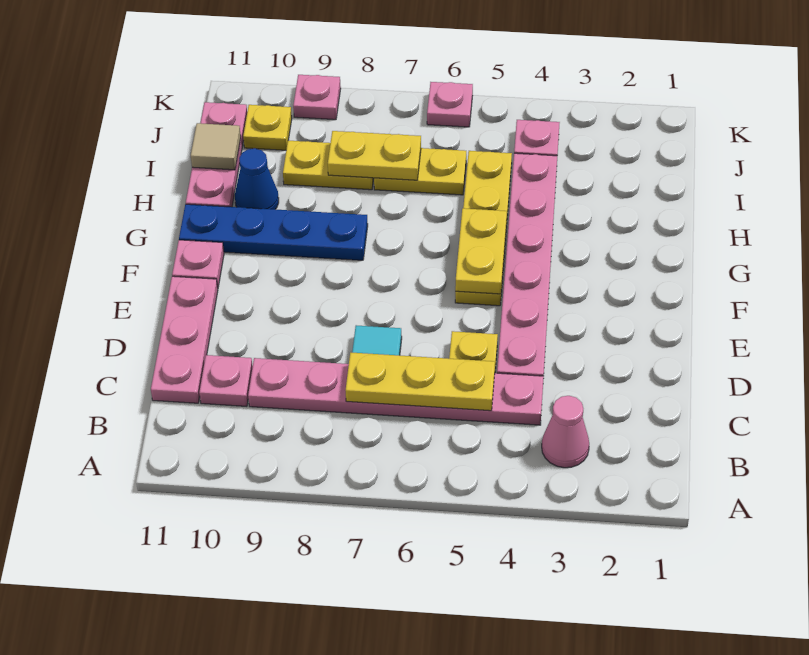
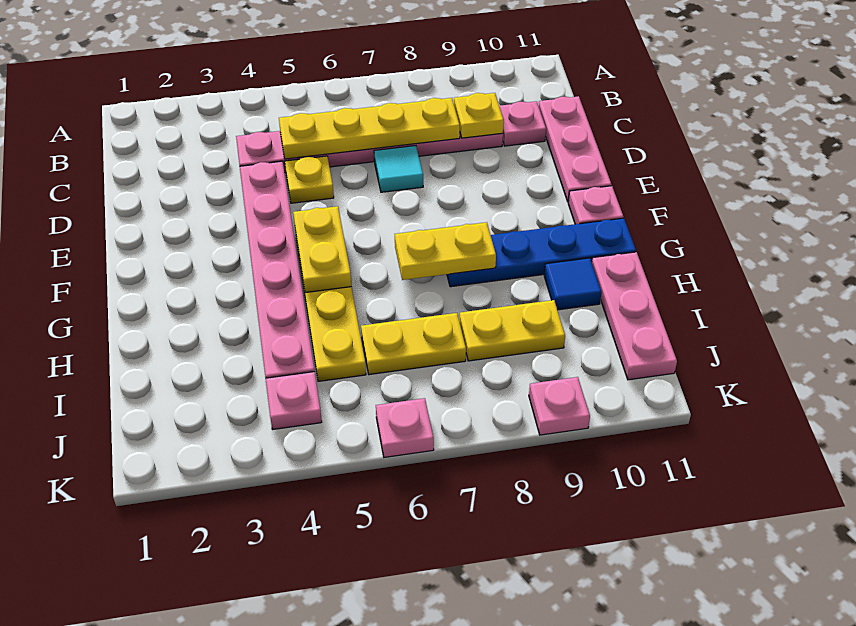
pink 1x1 cone [542,396,589,468] -> none
yellow 1x3 plate [346,352,495,411] -> yellow 1x4 plate [279,98,460,159]
blue 1x1 cone [235,148,279,209] -> blue 1x1 tile [544,258,602,310]
yellow 1x2 plate [328,131,421,180] -> yellow 1x2 plate moved to [395,222,496,280]
tan 1x1 tile [191,123,241,170] -> none
yellow 1x1 plate [243,105,292,150] -> yellow 1x1 plate moved to [454,93,504,138]

